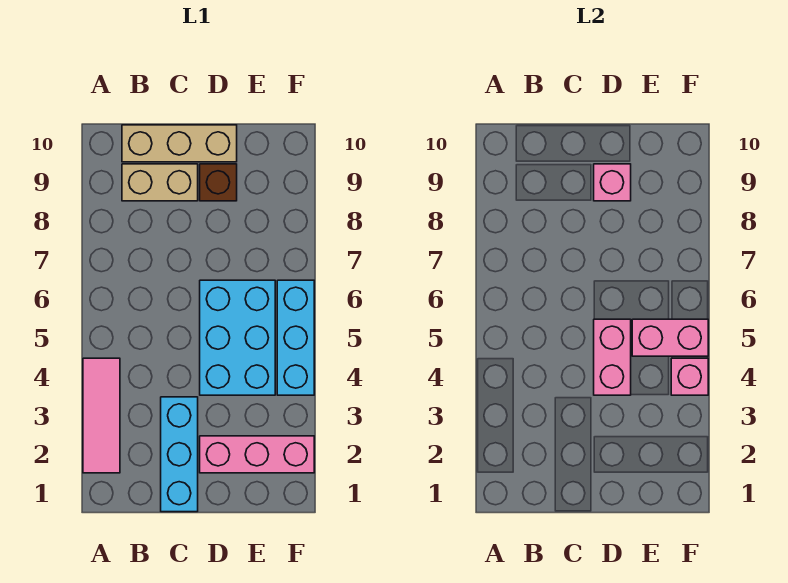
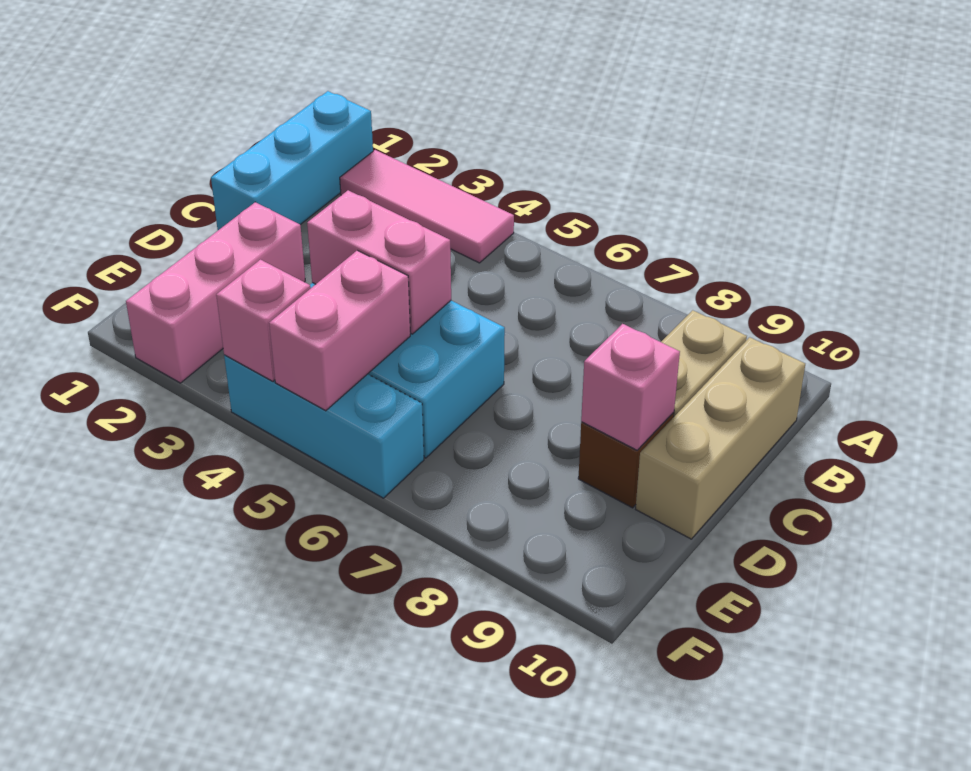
cyan 1x3 brick [161,397,198,512] -> cyan 1x3 brick turned to [211,91,373,230]

